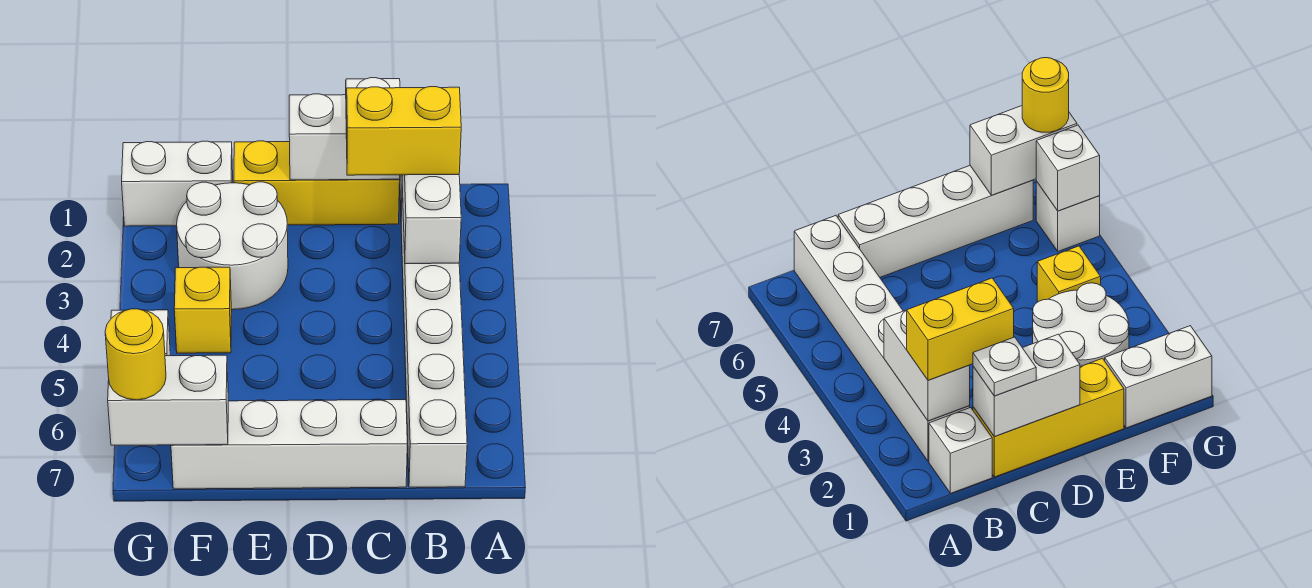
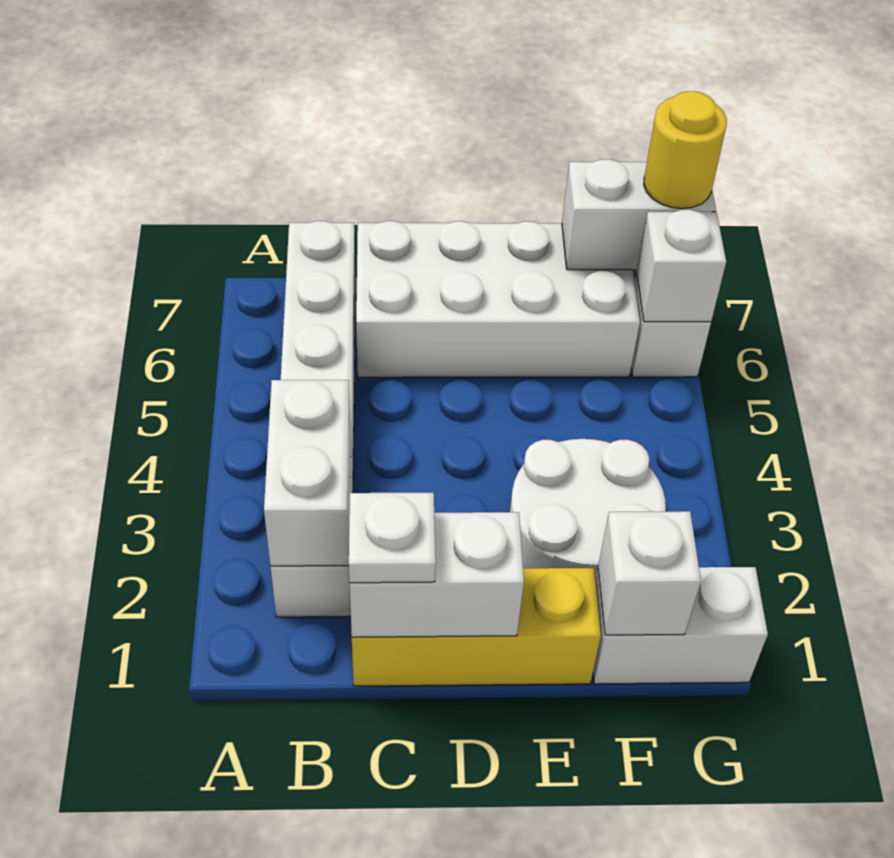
white 1x1 brick [929,408,992,493] -> white 1x1 brick moved to [598,511,701,635]
yellow 1x2 brick [346,87,461,175] -> none
white 1x4 brick [171,400,407,489] -> white 2x4 brick [356,221,640,377]
yellow 1x1 brick [174,267,232,353] -> none

